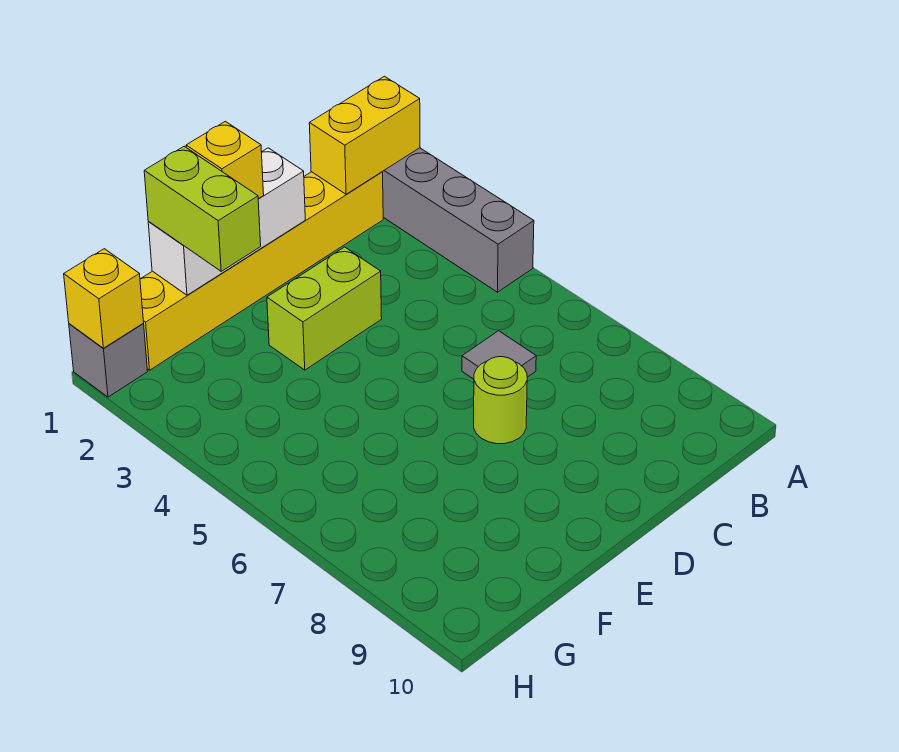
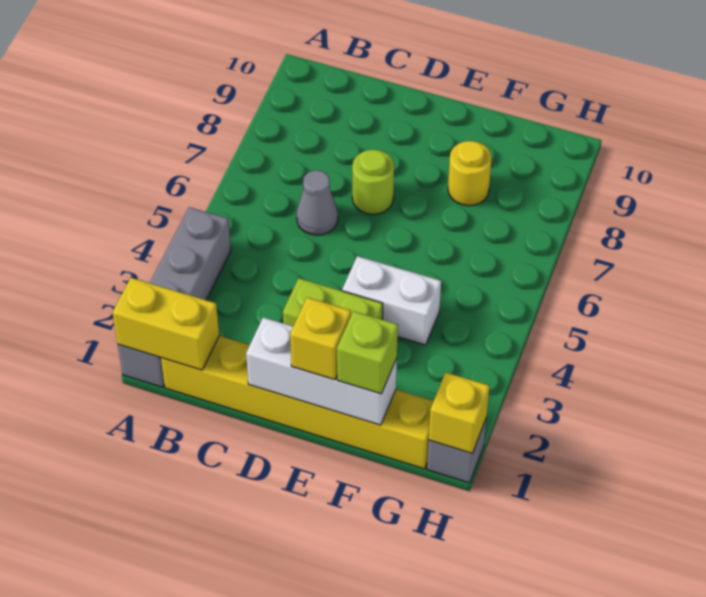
grey 1x1 tile [462,331,536,379] -> grey 1x1 cone [296,170,338,235]
none -> white 1x2 brick [342,256,441,345]
lime 1x2 brick [144,146,261,271] -> lime 1x1 brick [337,311,398,394]
none -> yellow 1x1 round brick [448,141,492,206]

